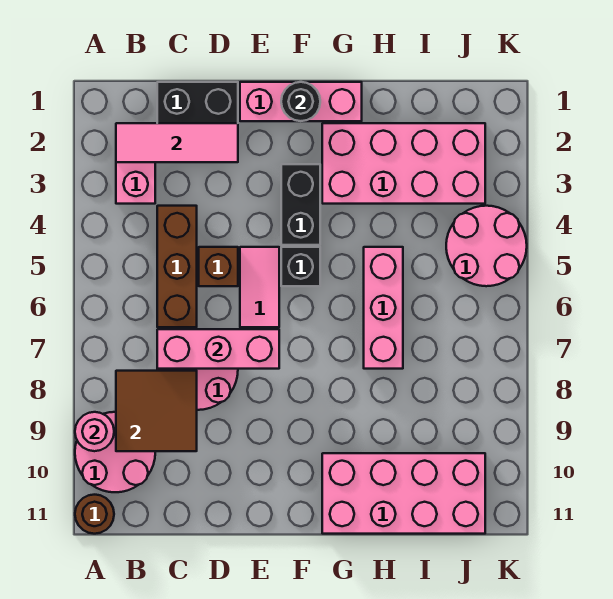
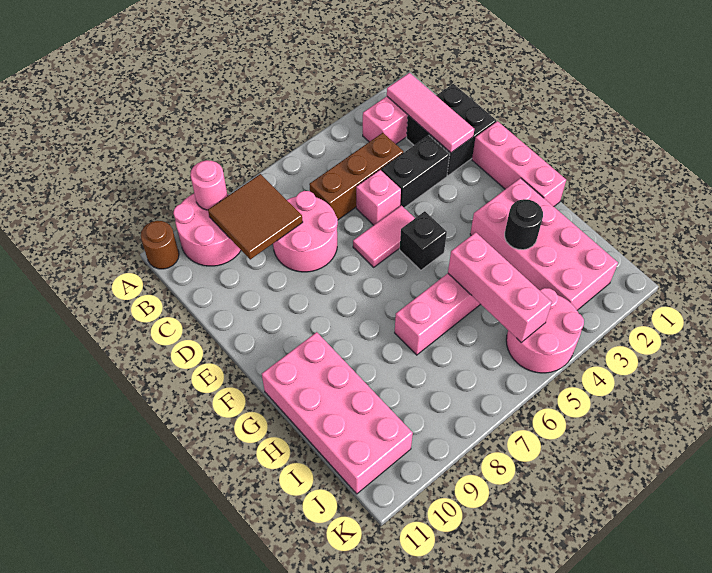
pink 1x3 brick [157,329,279,369] -> pink 1x3 brick moved to [448,232,552,343]
brown 1x1 brick [199,247,238,286] -> pink 1x1 brick [356,170,401,225]
black 1x1 round brick [281,82,320,121] -> black 1x1 round brick moved to [505,199,543,250]
black 1x2 brick [281,164,320,245] -> black 1x2 brick moved to [381,135,450,208]

